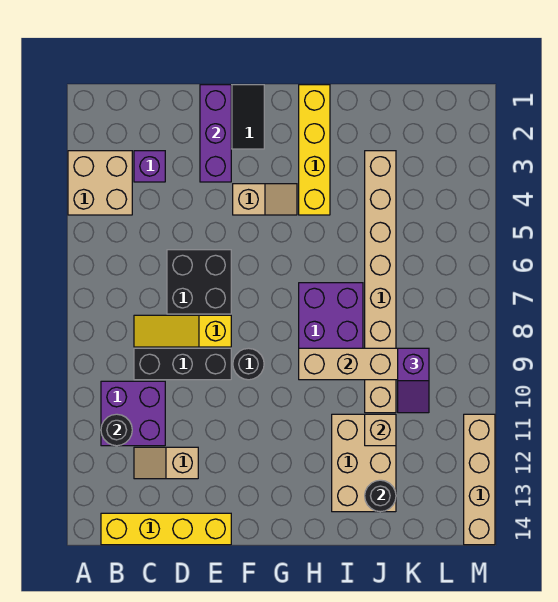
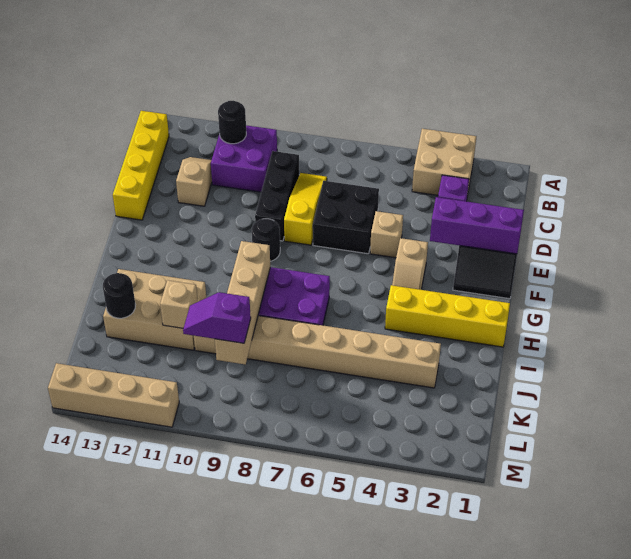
none -> tan 1x1 brick [370,211,403,258]

